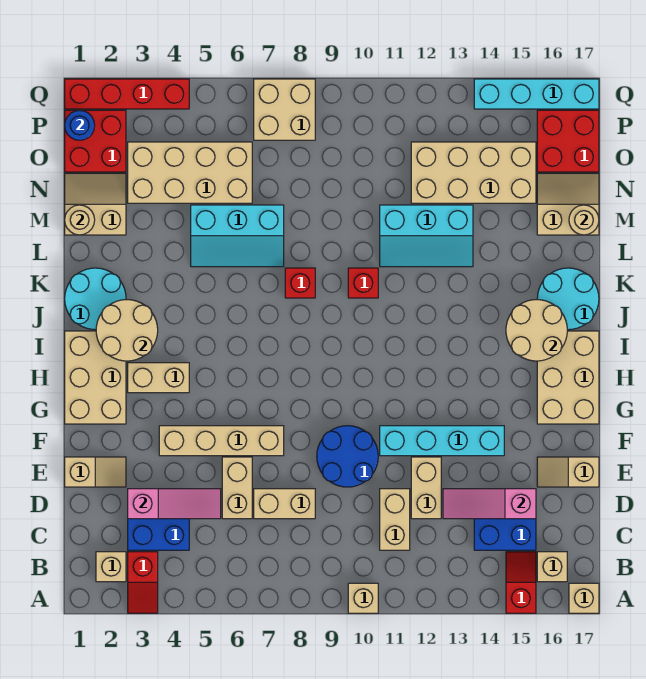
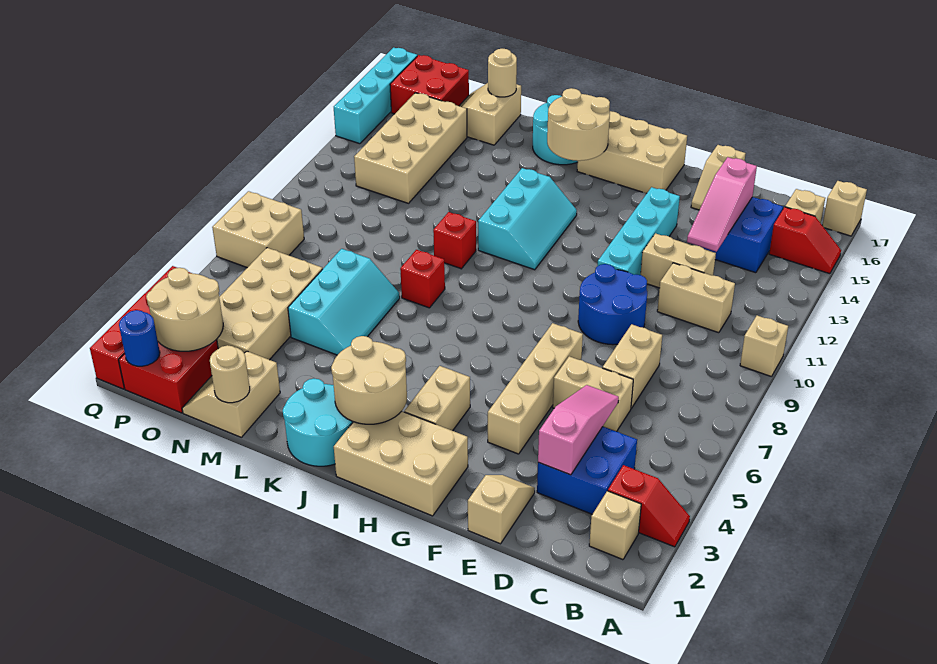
red 1x2 slope [506,552,536,613] -> red 1x2 slope turned to [769,207,841,274]
cyan 2x3 slope [380,205,473,267] -> cyan 2x3 slope moved to [478,168,577,270]
none -> tan 2x2 round brick [146,268,223,351]

